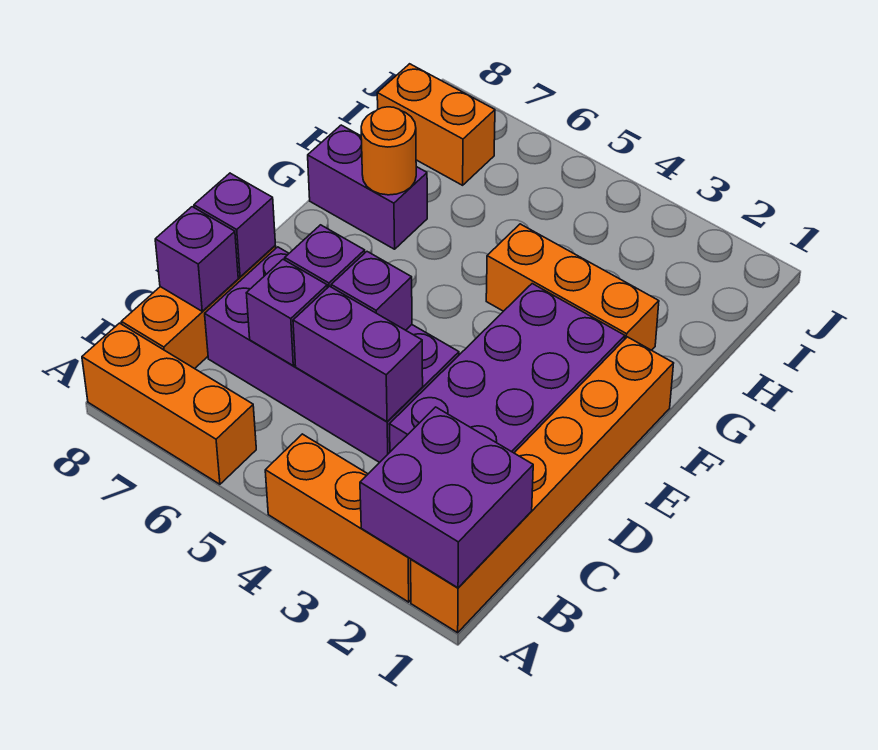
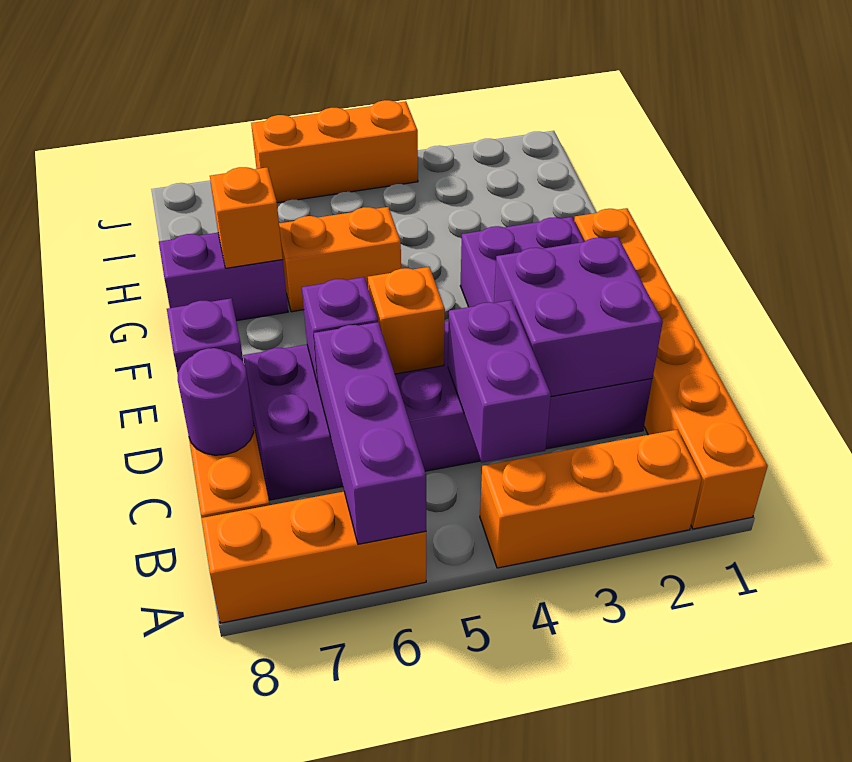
purple 2x2 brick [360,407,533,588] -> purple 2x2 brick moved to [494,237,663,396]
purple 1x2 brick [293,286,423,422] -> purple 1x2 brick turned to [448,300,551,462]
purple 1x1 brick [246,259,327,365] -> purple 1x3 brick [314,322,426,544]
purple 1x1 brick [155,207,238,311] -> purple 1x1 round brick [178,348,254,455]
purple 1x1 brick [331,252,412,330] -> orange 1x1 brick [368,267,445,374]
orange 1x3 brick [486,224,659,350] -> orange 1x3 brick moved to [251,100,418,203]
orange 1x1 round brick [361,107,416,195] -> orange 1x1 brick [210,167,283,268]
orange 1x2 brick [377,64,495,185] -> orange 1x2 brick moved to [279,207,401,312]

